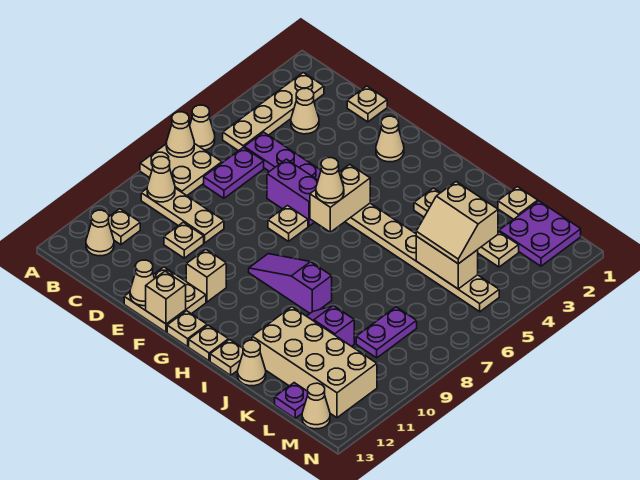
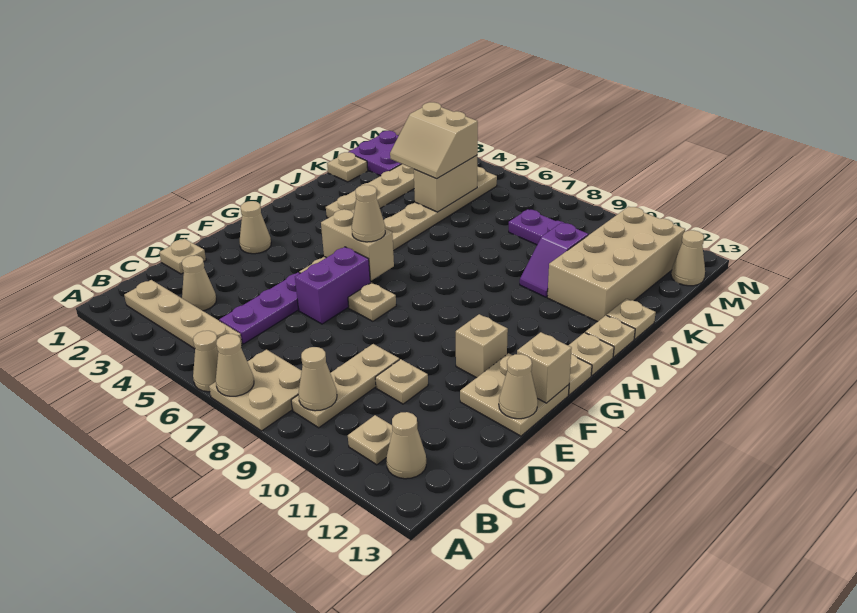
purple 1x2 plate [204,147,264,198] -> none
purple 1x3 slope [249,254,332,313] -> none
tan 1x1 cone [238,340,266,386] -> tan 1x1 plate [607,299,656,339]
tan 2x2 slope [416,182,498,264] -> tan 2x2 slope turned to [390,102,478,179]
purple 1x1 plate [275,383,308,418] -> none

